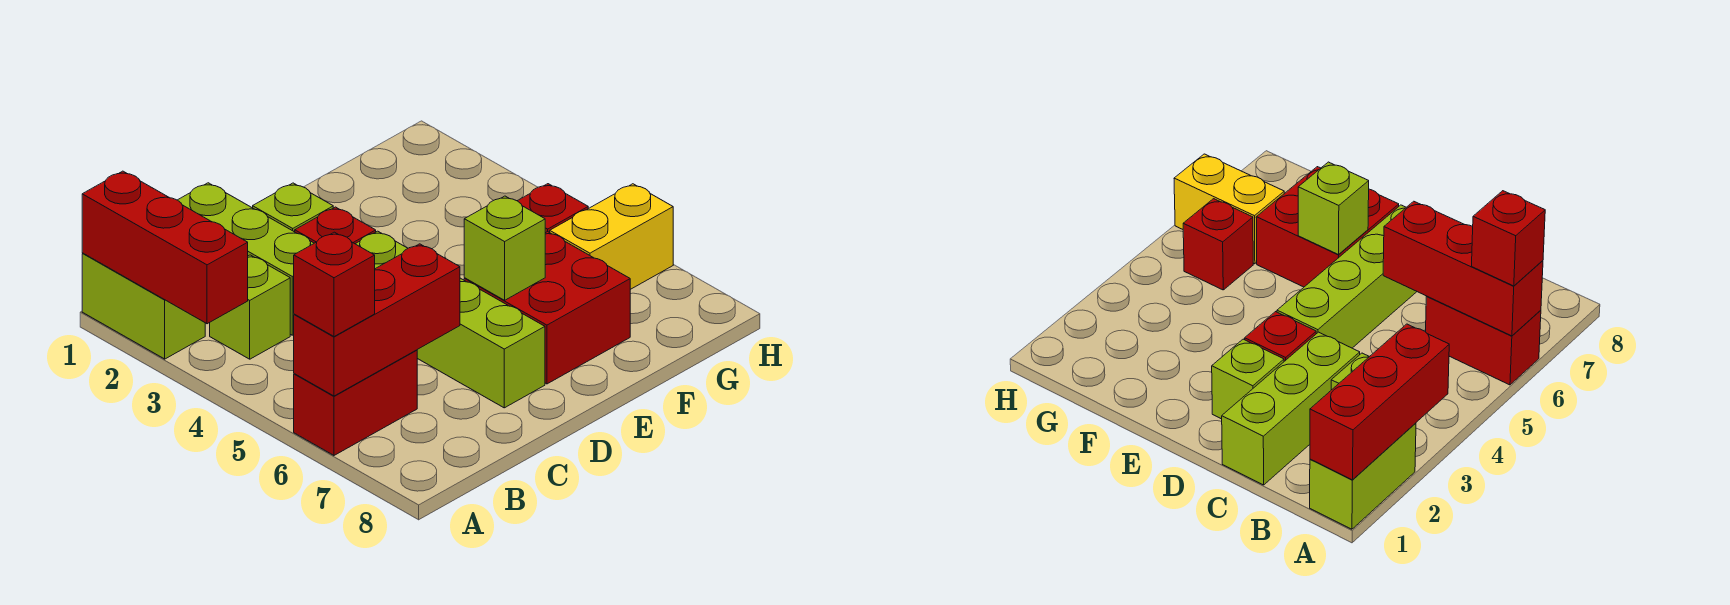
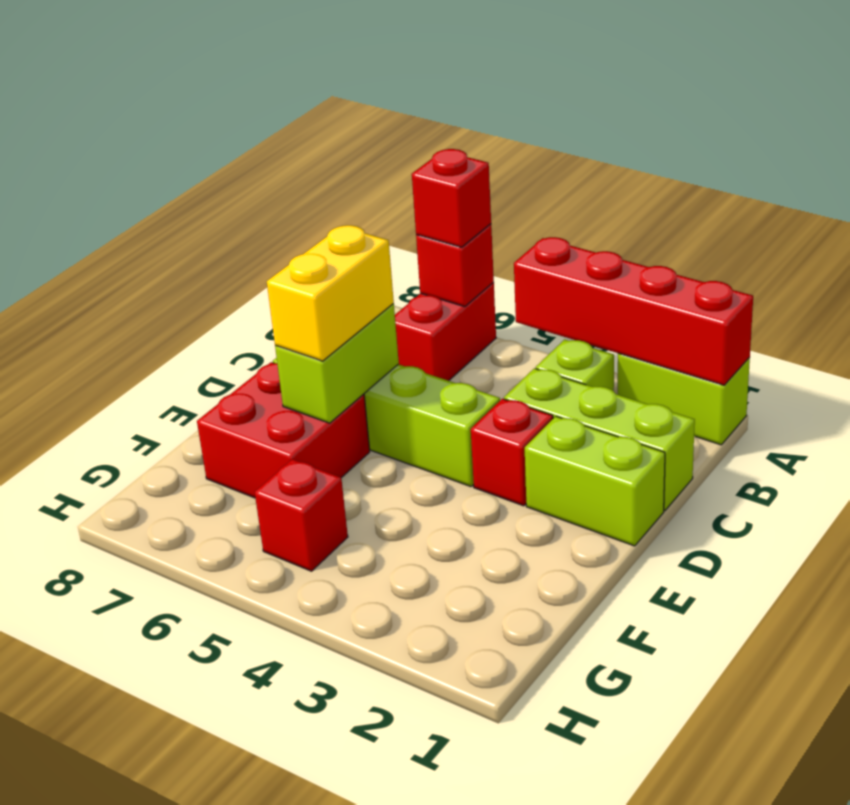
red 1x3 brick [82,171,248,324] -> red 1x4 brick [514,237,753,385]
red 1x3 brick [294,244,460,396] -> red 1x1 brick [416,224,494,307]
lime 1x1 brick [253,183,333,232] -> lime 1x2 brick [525,416,665,546]
lime 1x1 brick [464,196,545,300] -> lime 1x2 brick [275,304,399,423]
yellow 1x2 brick [550,184,673,289] -> yellow 1x2 brick moved to [267,225,394,361]

